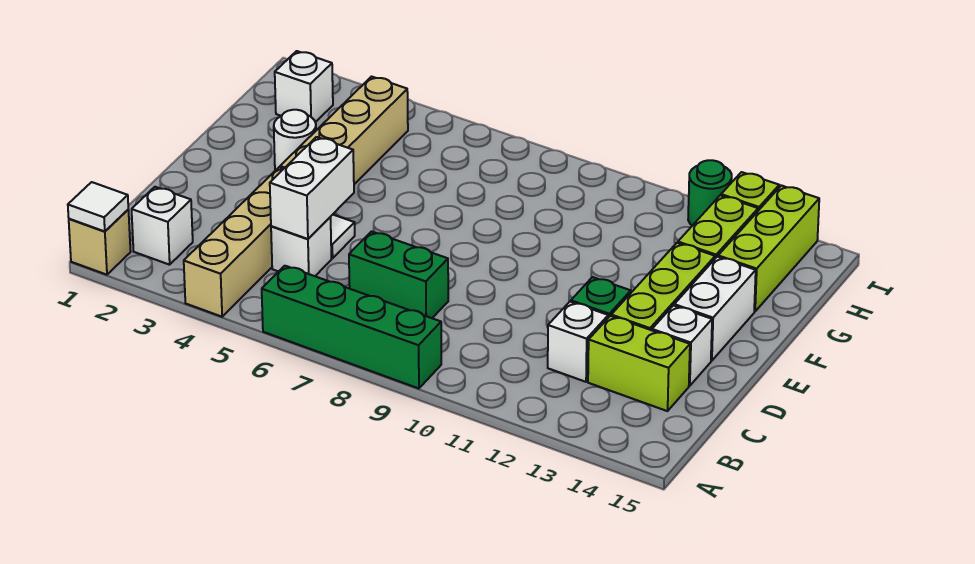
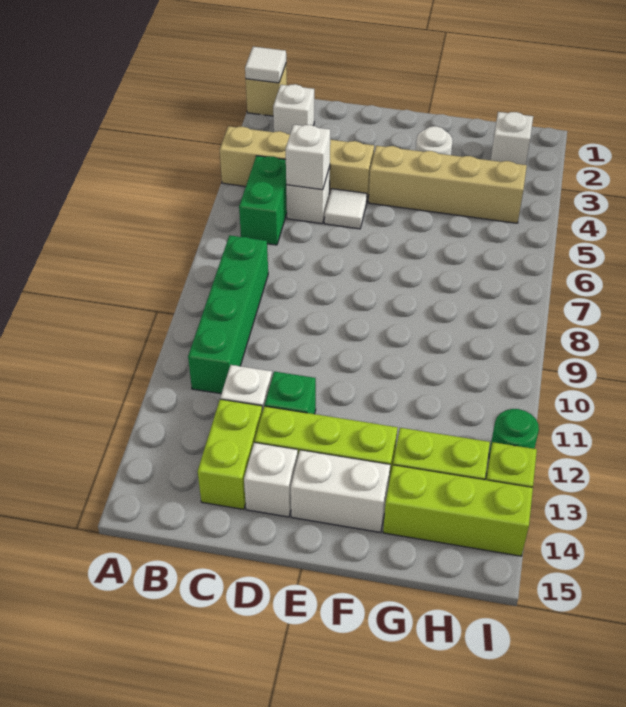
green 1x4 brick [262,266,441,388] -> green 1x4 brick moved to [188,235,268,394]
white 1x2 brick [270,137,354,239] -> white 1x1 brick [286,125,330,190]
green 1x2 brick [349,231,448,318] -> green 1x2 brick moved to [239,156,287,245]

